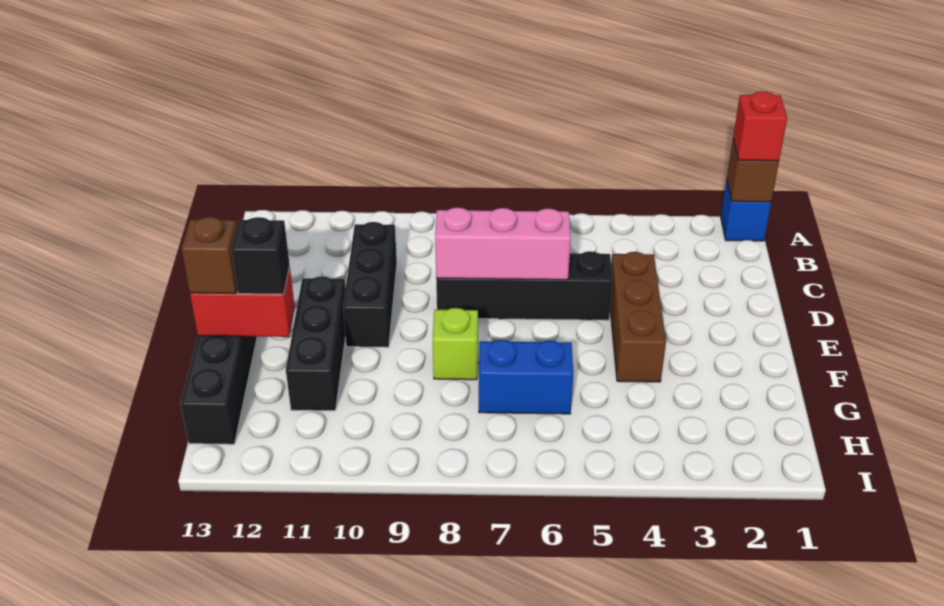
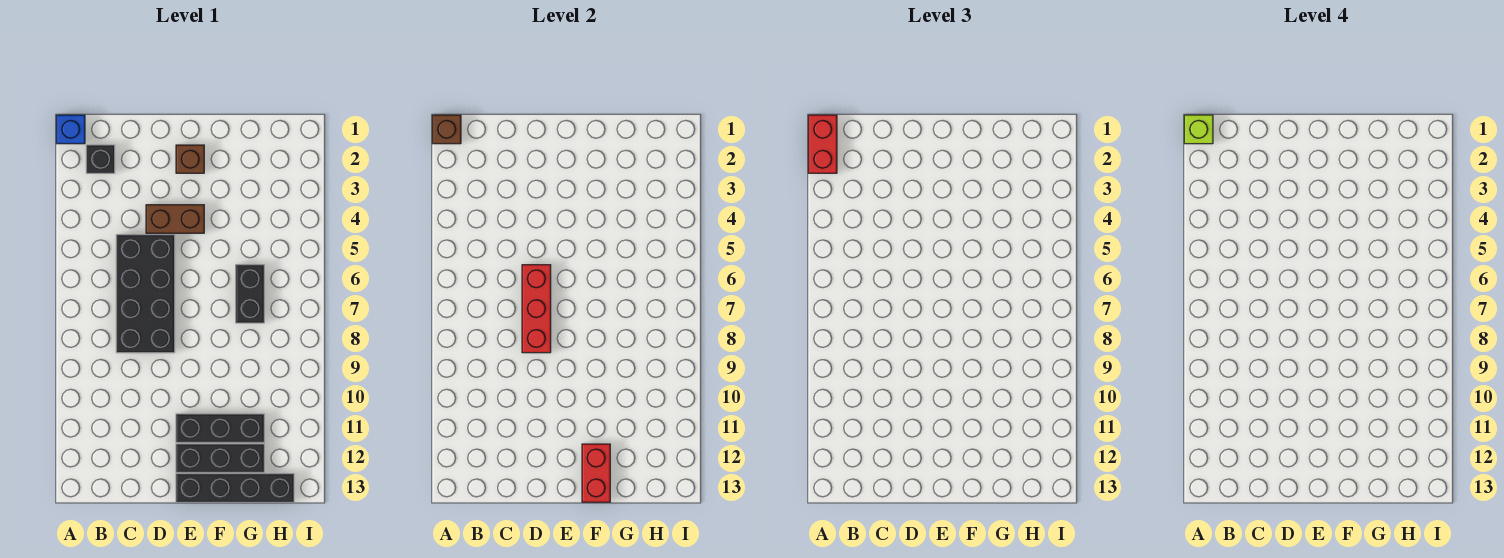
red 1x1 brick [733,91,787,161] -> red 1x2 brick [808,115,837,173]
black 1x3 brick [343,222,397,347] -> black 1x3 brick moved to [176,444,264,472]
brown 1x3 brick [610,252,666,382] -> brown 1x2 brick [146,205,204,233]
black 1x4 brick [436,251,613,320] -> black 2x4 brick [116,235,175,353]
pink 1x3 brick [435,207,571,280] -> red 1x3 brick [522,265,551,353]
lime 1x1 brick [433,308,478,380] -> lime 1x1 brick moved to [1184,115,1213,144]
black 1x1 brick [231,217,290,294] -> black 1x1 brick moved to [86,145,115,173]
brown 1x1 brick [181,217,237,294] -> brown 1x1 brick moved to [176,145,204,173]
blue 1x2 brick [479,340,573,414] -> black 1x2 brick [236,265,264,323]

